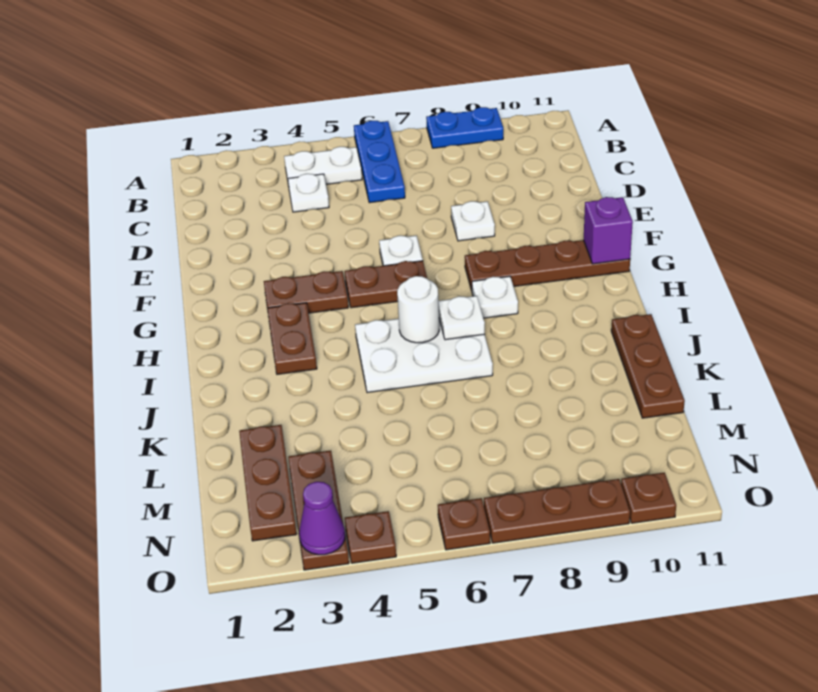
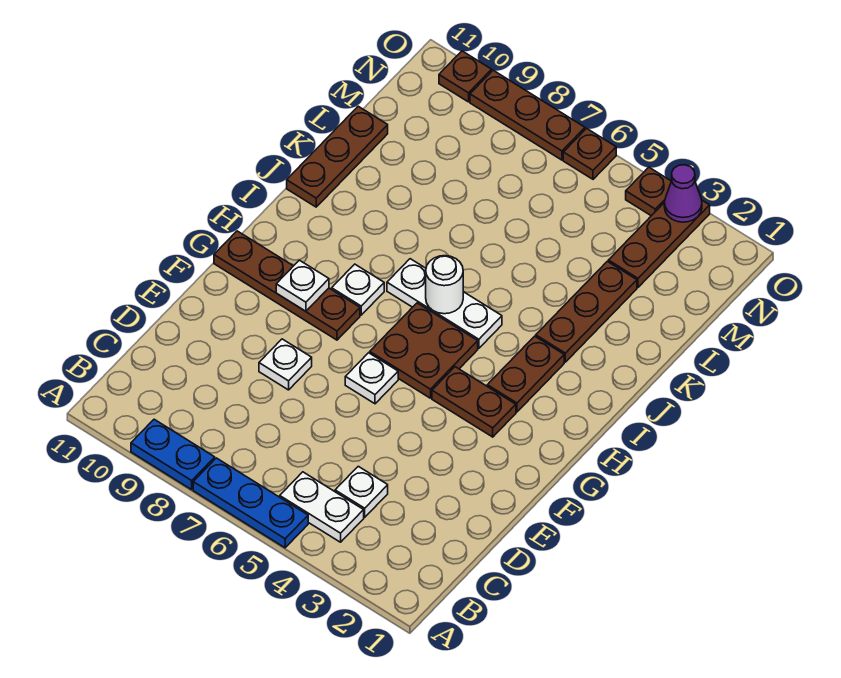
blue 1x3 plate [354,121,405,203] -> blue 1x3 plate turned to [193,458,308,548]
brown 1x2 plate [345,261,427,308] -> brown 2x2 plate [370,303,478,398]
purple 1x1 brick [584,197,633,264] -> none
white 2x3 plate [355,319,493,393] -> white 1x3 plate [387,259,502,348]
white 1x1 plate [438,296,485,340] -> white 1x1 plate moved to [276,260,329,311]
brown 1x3 plate [239,425,297,541] -> brown 1x3 plate moved to [536,261,637,362]

